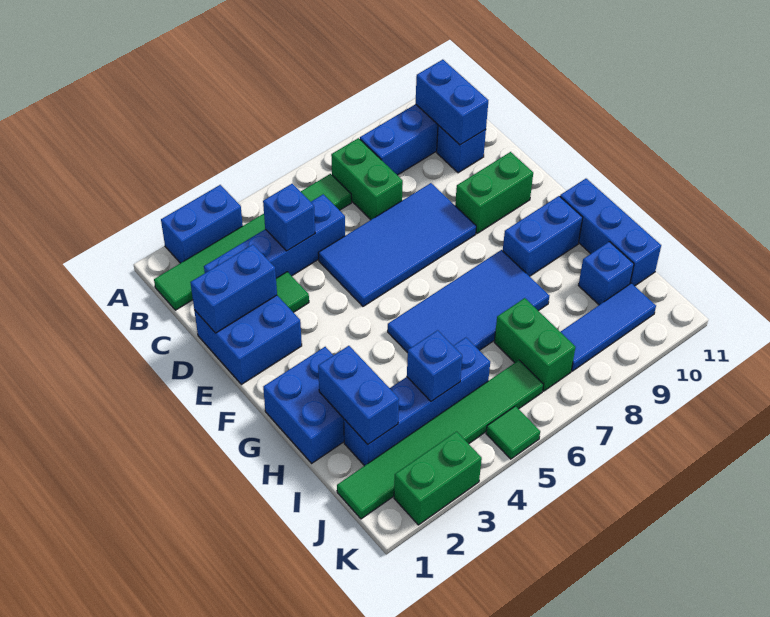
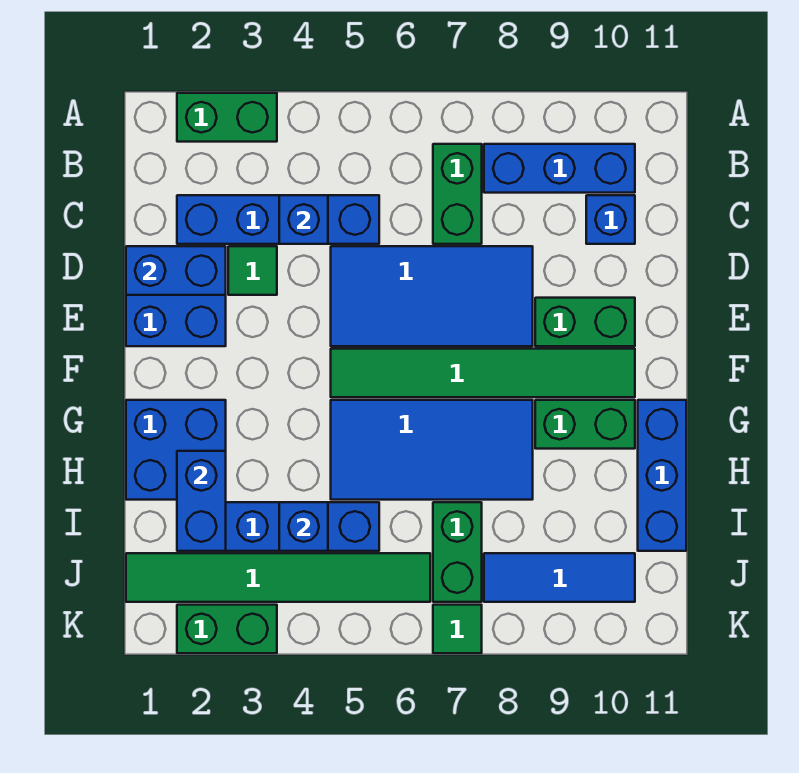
blue 1x2 brick [161,185,243,263] -> green 1x2 brick [177,93,277,142]
green 1x6 tile [154,174,352,310] -> green 1x6 tile moved to [331,349,635,397]
blue 1x2 brick [416,60,488,145] -> none
blue 1x2 brick [503,196,583,276] -> green 1x2 brick [535,400,635,449]
blue 1x1 brick [578,242,634,305] -> none
green 1x1 tile [486,406,540,459] -> green 1x1 tile moved to [433,605,482,653]

